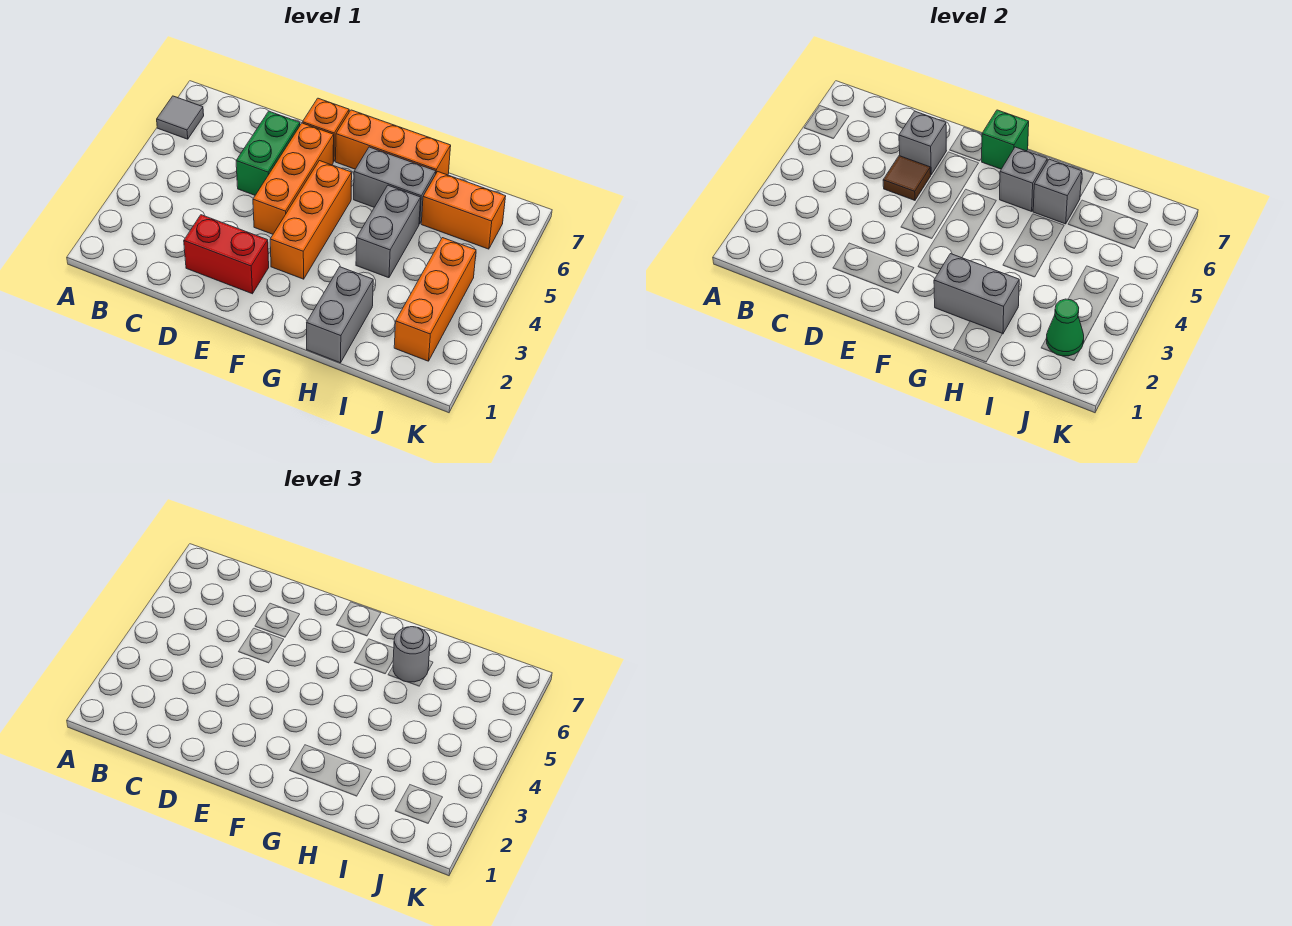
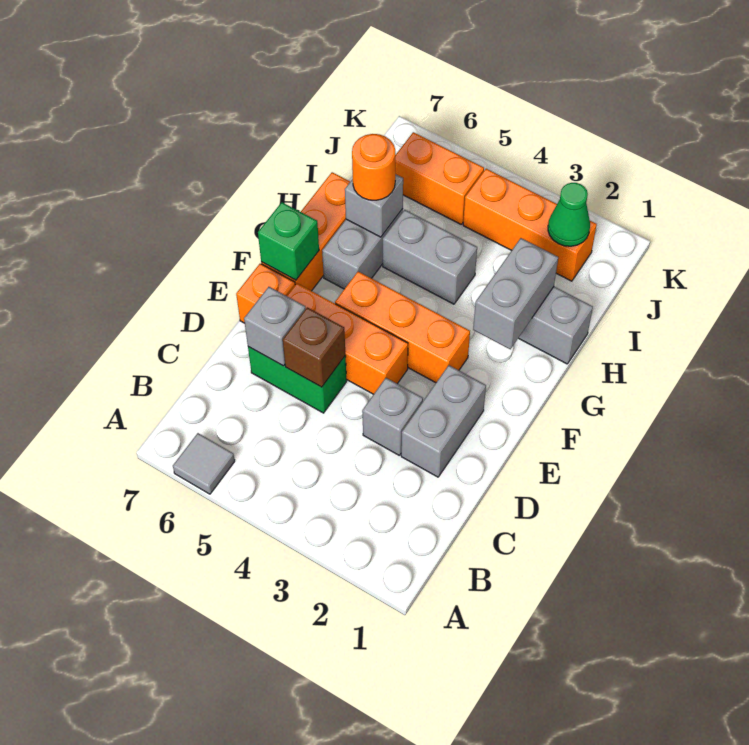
red 1x2 brick [184,215,269,294] -> grey 1x2 brick [401,365,486,477]
brown 1x1 tile [883,156,931,200] -> brown 1x1 brick [283,307,345,387]
grey 1x1 brick [1000,147,1047,211] -> grey 1x1 brick moved to [362,378,423,455]
grey 1x1 round brick [393,627,430,682] -> orange 1x1 round brick [352,134,395,200]
orange 1x2 brick [421,172,506,249] -> orange 1x2 brick turned to [395,132,484,224]

